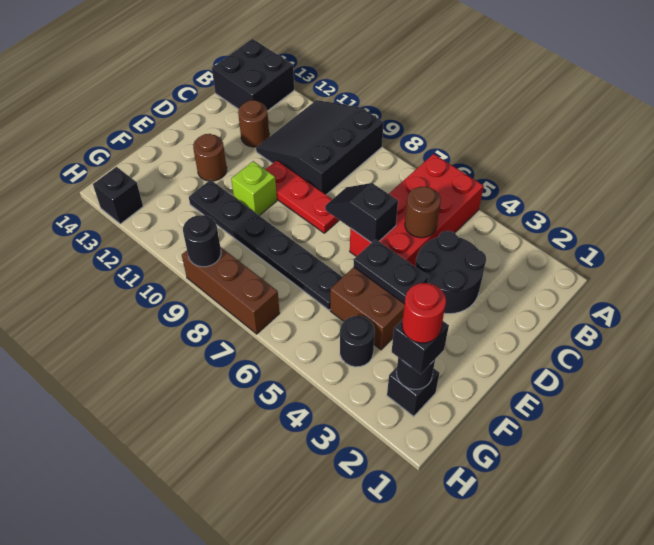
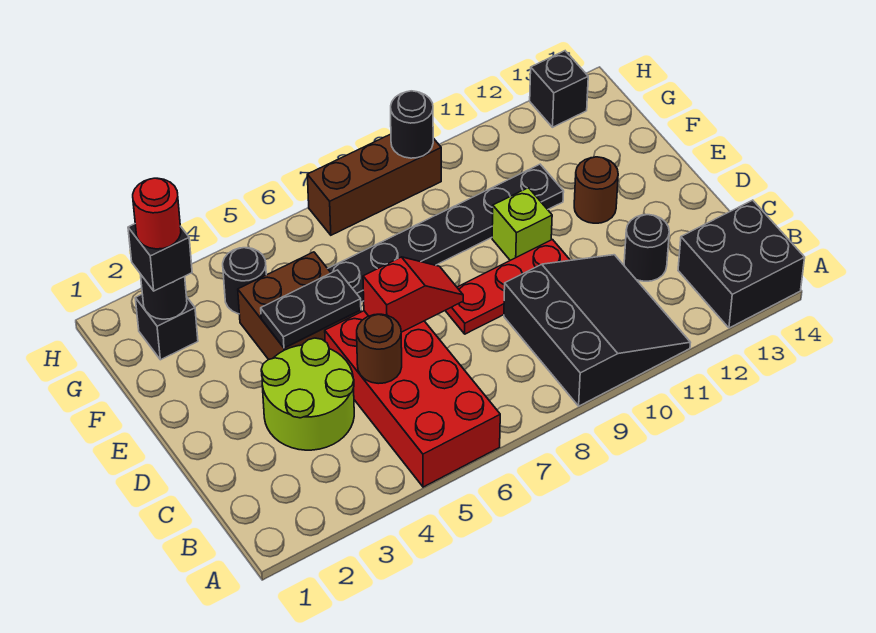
black 2x2 round brick [416,231,486,314] -> lime 2x2 round brick [261,338,354,450]
brown 1x1 round brick [238,100,269,147] -> black 1x1 round brick [624,215,669,281]
black 1x2 slope [325,183,398,243] -> red 1x2 slope [363,257,463,332]

